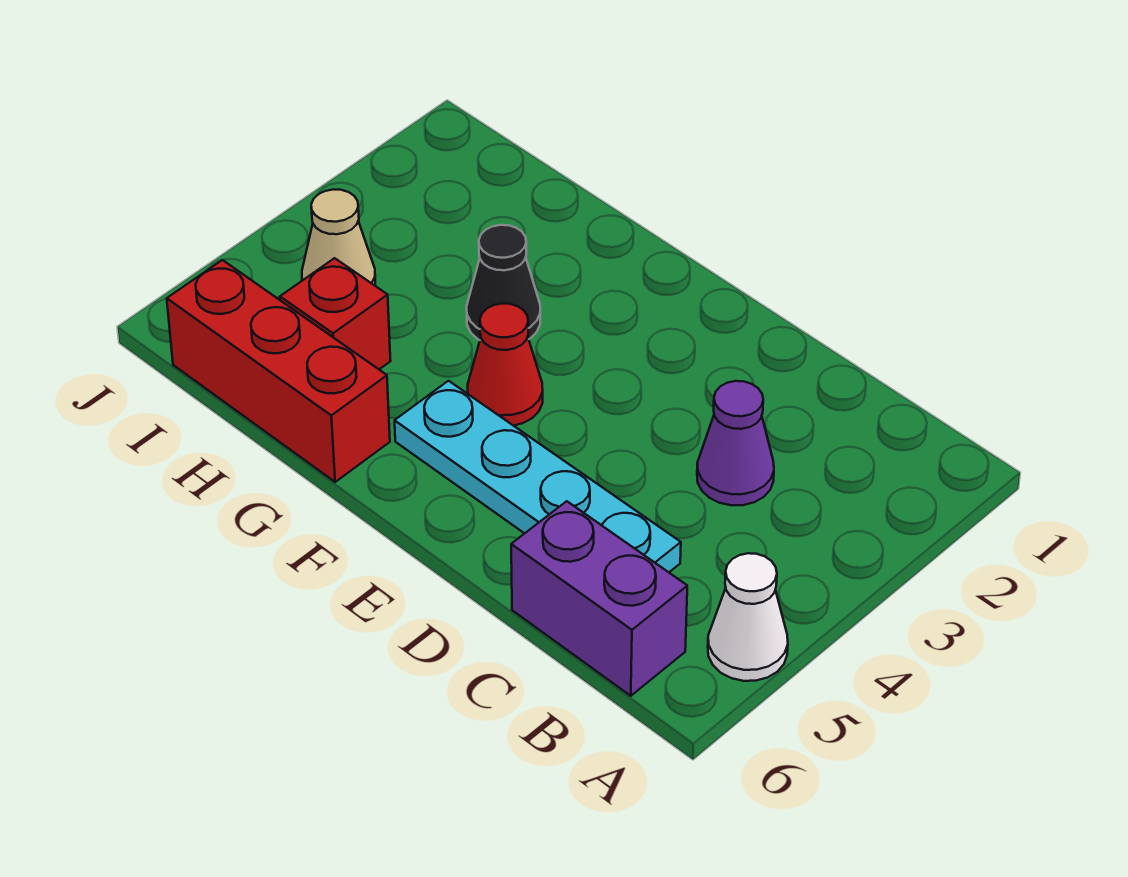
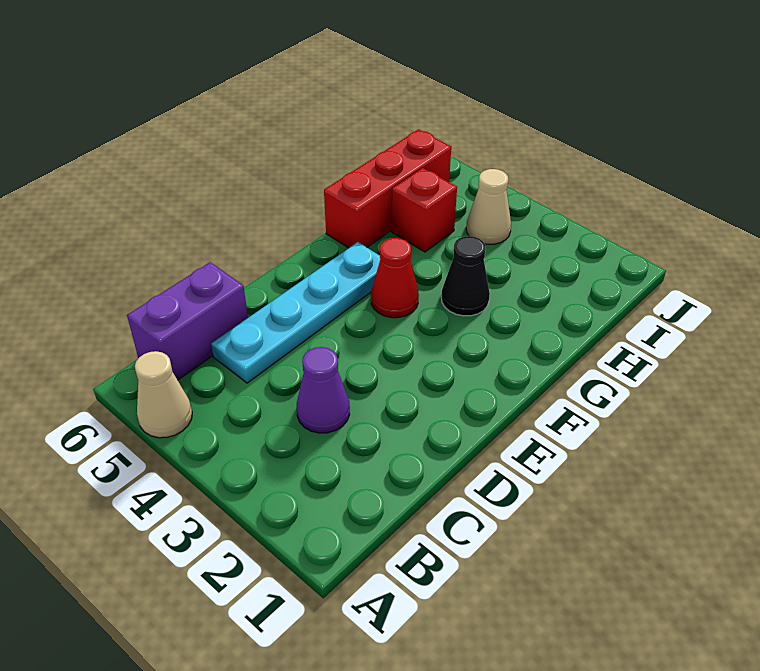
white 1x1 cone [708,553,788,681] -> tan 1x1 cone [135,351,192,438]

